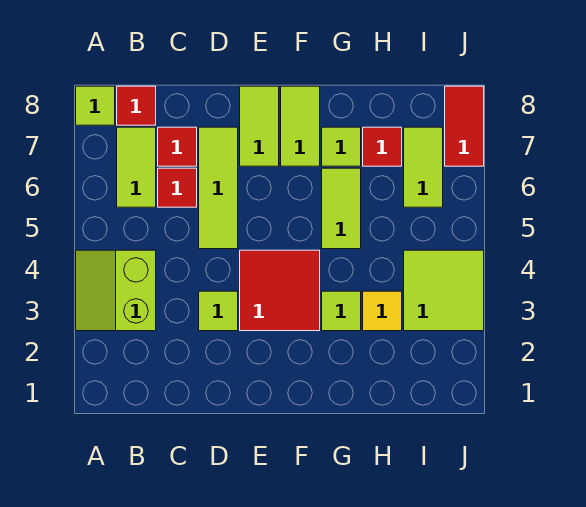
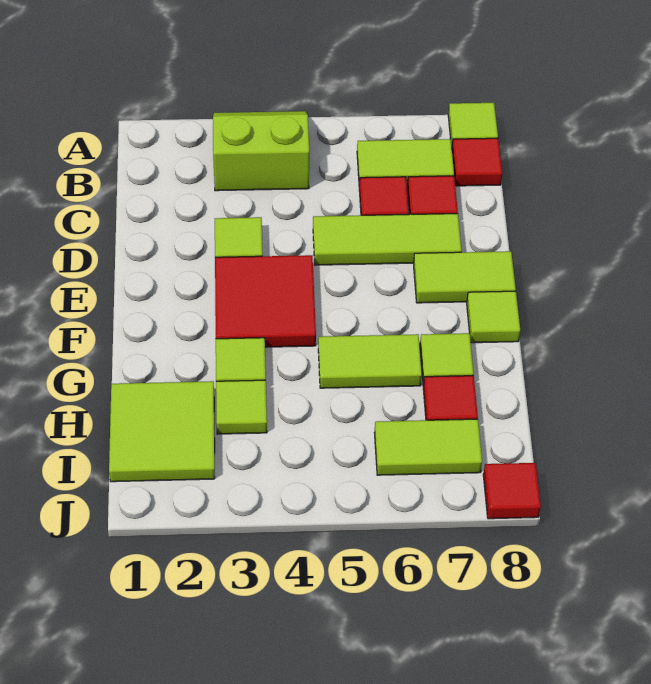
lime 1x2 tile [281,86,320,166] -> lime 1x1 tile [467,291,520,343]
yellow 1x1 tile [363,291,402,331] -> lime 1x1 tile [216,380,267,434]
lime 2x2 tile [404,250,484,331] -> lime 2x2 tile moved to [109,381,215,482]
red 1x2 tile [445,86,484,166] -> red 1x1 tile [483,463,541,519]

